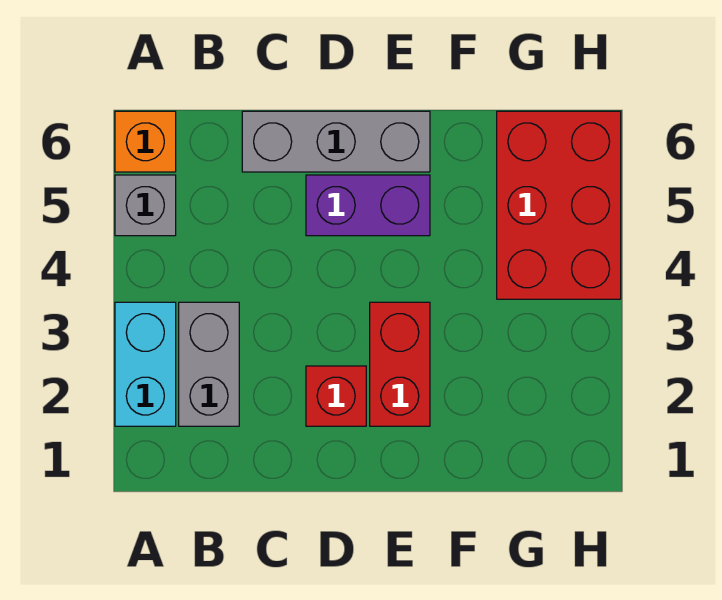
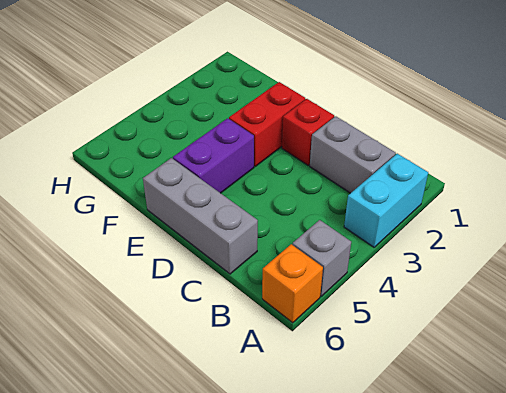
grey 1x2 brick [179,302,239,426] -> grey 1x2 brick turned to [310,116,396,193]
purple 1x2 brick [306,175,430,236] -> purple 1x2 brick turned to [173,118,254,193]
red 2x3 brick [497,111,621,299] -> none

